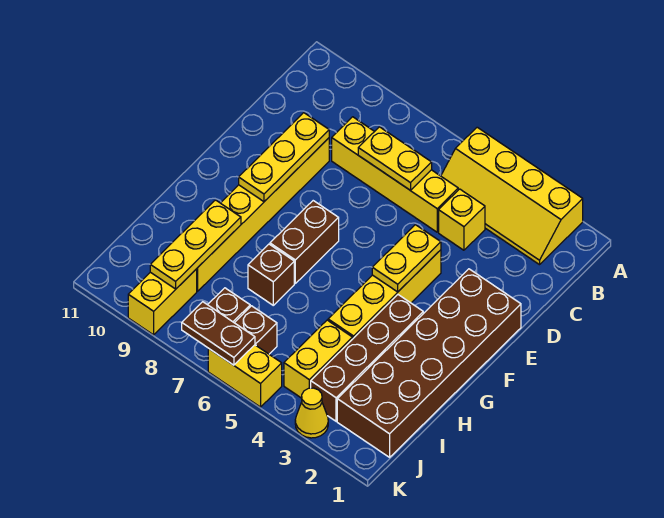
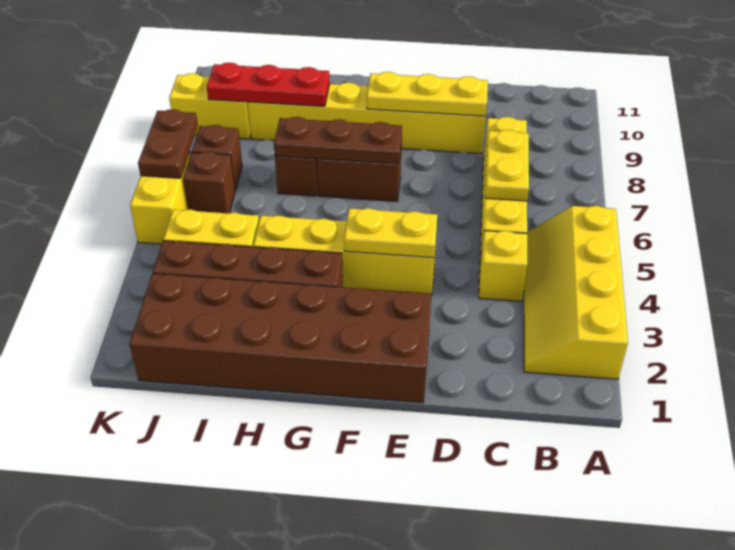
none -> brown 1x3 plate [274,117,402,164]
yellow 1x3 plate [150,200,241,289] -> red 1x3 plate [207,63,330,106]
yellow 1x1 cone [295,388,328,438] -> none

